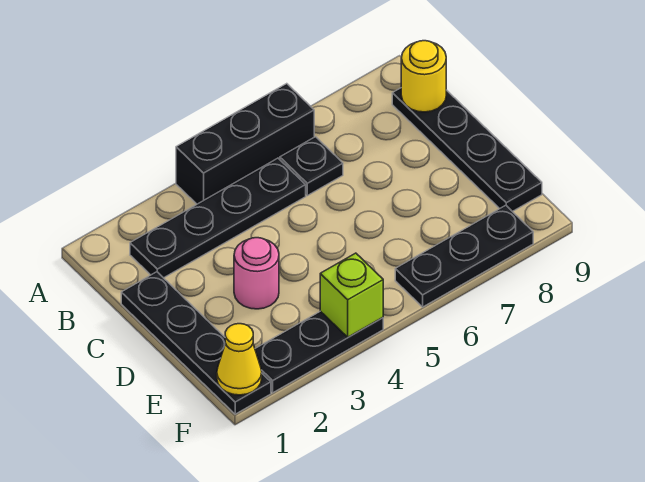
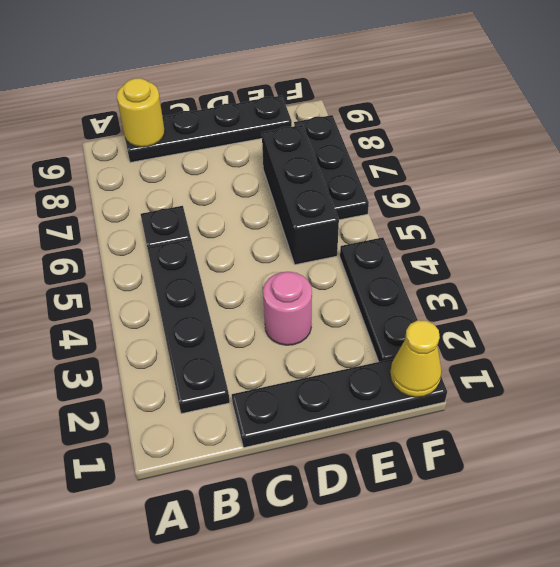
black 1x3 brick [176,84,314,204] -> black 1x3 brick moved to [262,125,339,265]
lime 1x1 brick [320,253,383,337] -> none

